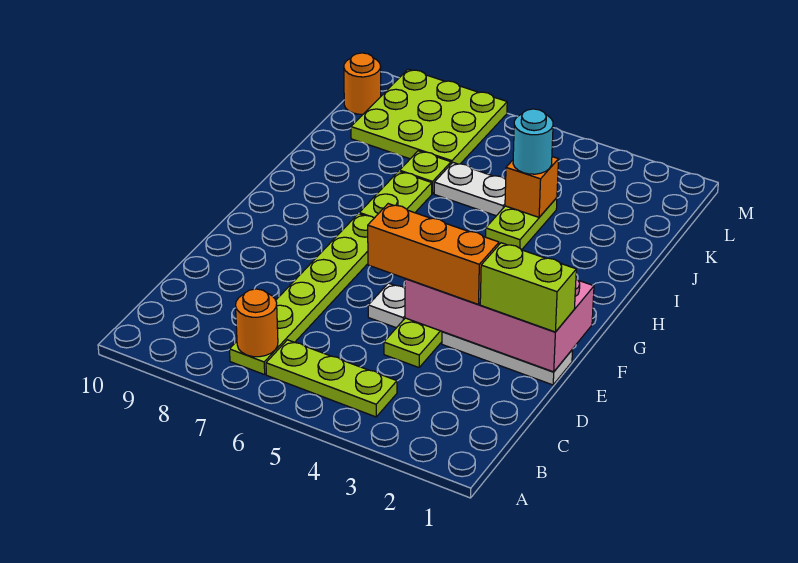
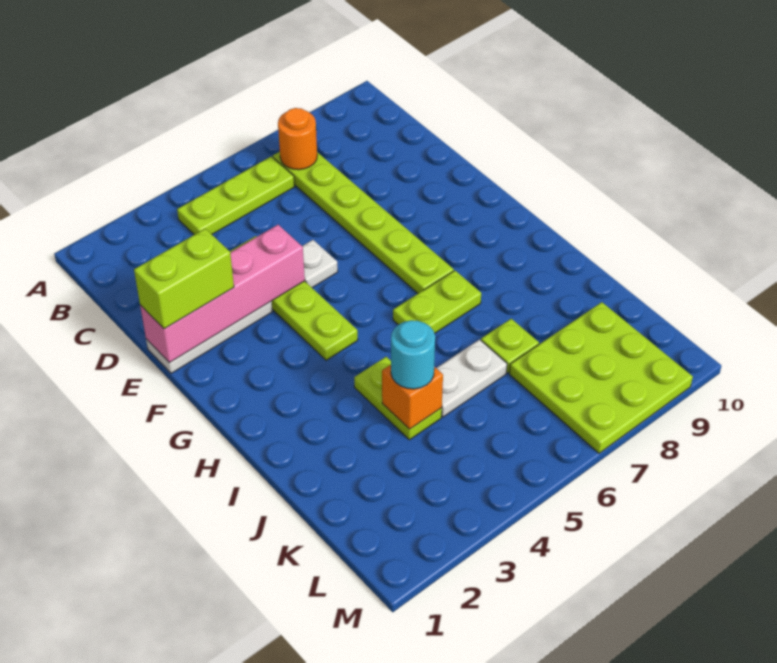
pink 2x4 brick [405,279,594,372] -> pink 1x4 brick [140,225,305,363]
orange 1x3 brick [368,204,499,304] -> none
lime 1x2 plate [359,171,432,218] -> lime 1x2 plate turned to [393,271,481,333]
orange 1x1 round brick [344,53,381,114] -> none

